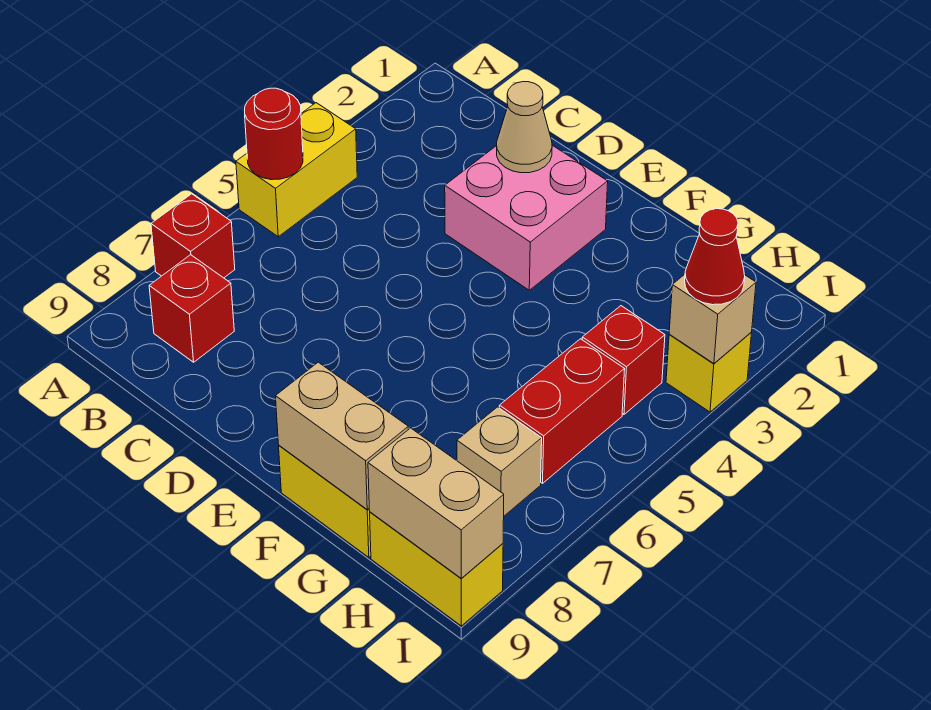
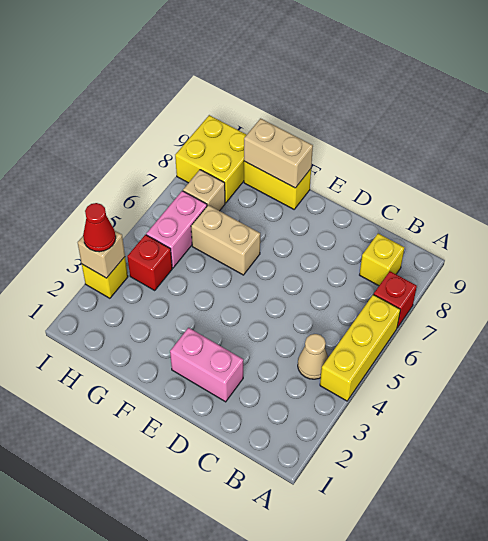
yellow 1x2 brick [236,103,357,237] -> yellow 1x3 brick [320,295,400,401]
red 1x1 round brick [245,88,303,180] -> none
red 1x1 brick [149,255,234,362] -> yellow 1x1 brick [360,233,404,286]
pink 2x2 brick [445,145,608,290] -> pink 1x2 brick [170,328,243,402]
tan 1x1 cone [497,82,552,173] -> tan 1x1 cone moved to [298,334,328,379]
red 1x2 brick [499,339,625,483] -> pink 1x2 brick [146,191,207,268]
yellow 1x2 brick [370,512,503,626] -> yellow 2x2 brick [175,115,246,203]
tan 1x2 brick [368,428,504,578] -> tan 1x2 brick moved to [191,205,260,275]

